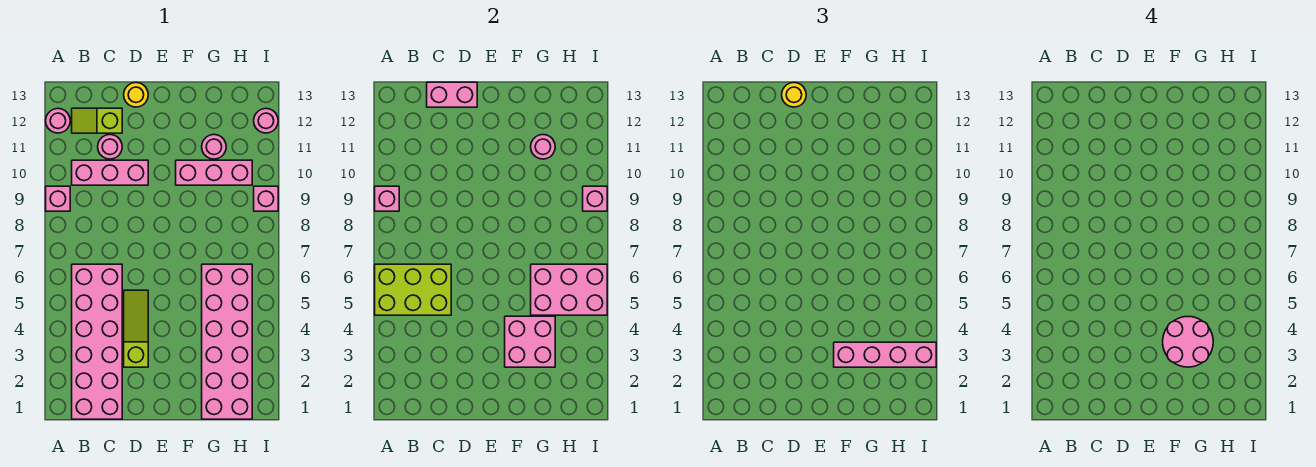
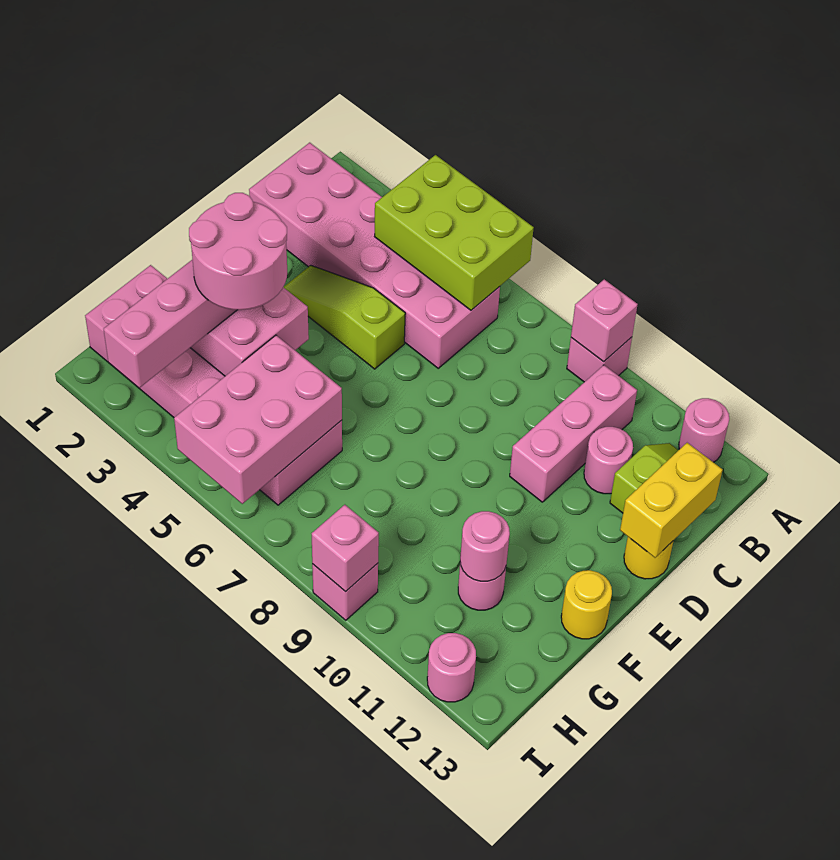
lime 2x3 brick [375,264,451,315] -> lime 2x3 brick turned to [375,155,534,310]
pink 1x2 brick [427,82,477,107] -> yellow 1x2 brick [620,443,723,558]
lime 1x3 slope [124,290,148,367] -> lime 1x3 slope turned to [284,265,405,369]
yellow 1x1 round brick [782,83,806,107] -> yellow 1x1 round brick moved to [561,570,612,639]
pink 1x3 brick [176,160,252,185] -> none

